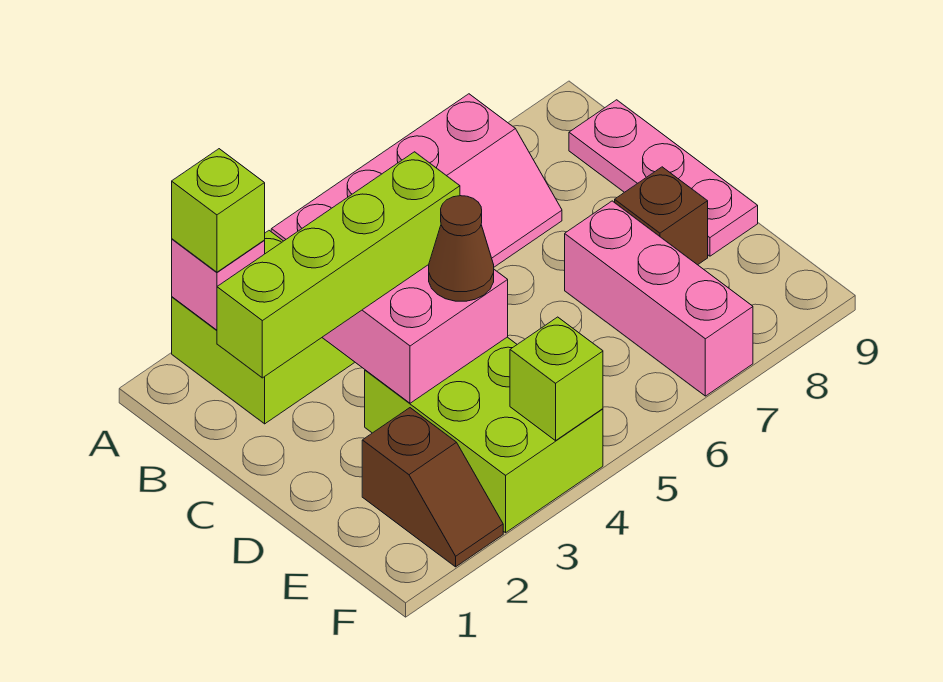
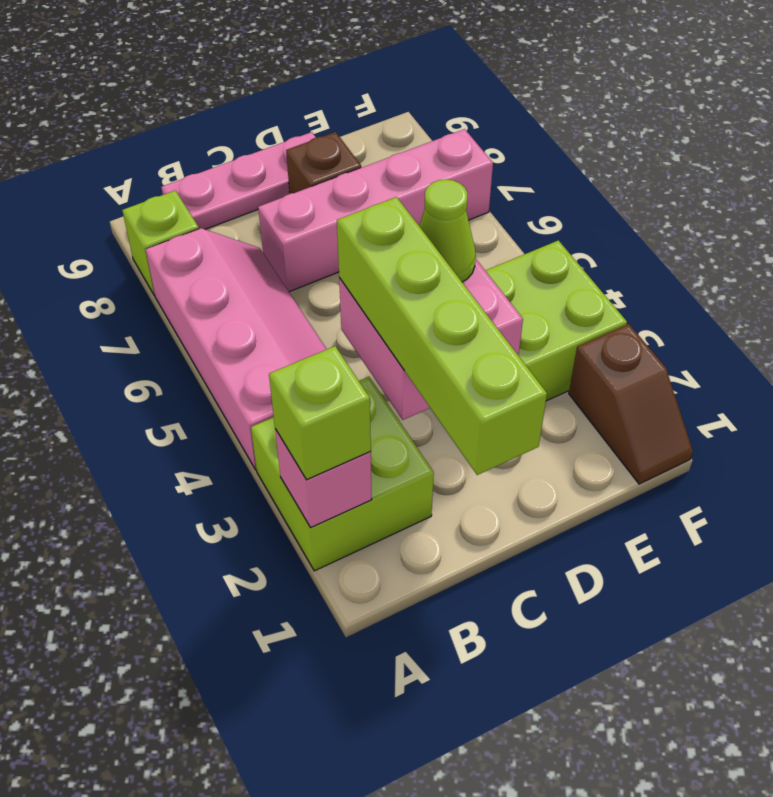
brown 1x1 cone [429,196,494,301] -> lime 1x1 cone [419,179,476,282]
pink 1x3 brick [565,201,753,396] -> pink 1x4 brick [258,129,493,292]
brown 1x2 slope [362,408,503,567] -> brown 1x2 slope turned to [569,324,693,484]
lime 1x1 brick [510,317,603,441] -> lime 1x1 brick moved to [122,190,199,296]

